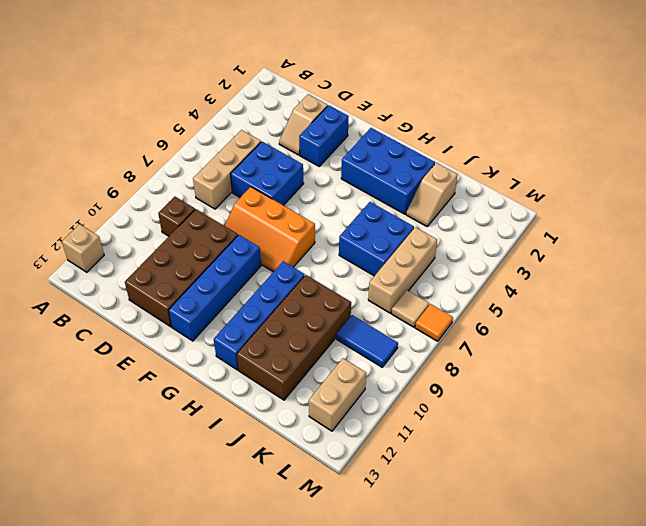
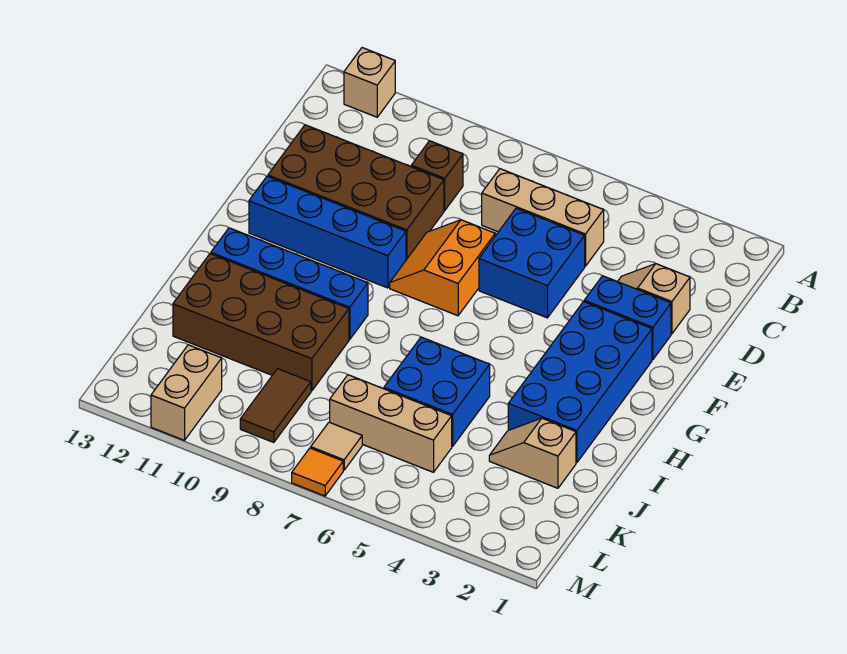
orange 2x3 slope [225,187,315,272] -> orange 2x2 slope [390,220,495,316]
blue 2x3 brick [341,128,435,214] -> blue 2x4 brick [508,302,652,463]
blue 1x2 tile [336,315,398,367] -> brown 1x2 tile [240,369,311,443]
tan 1x2 brick [309,358,366,431] -> tan 1x2 brick turned to [151,345,222,440]

